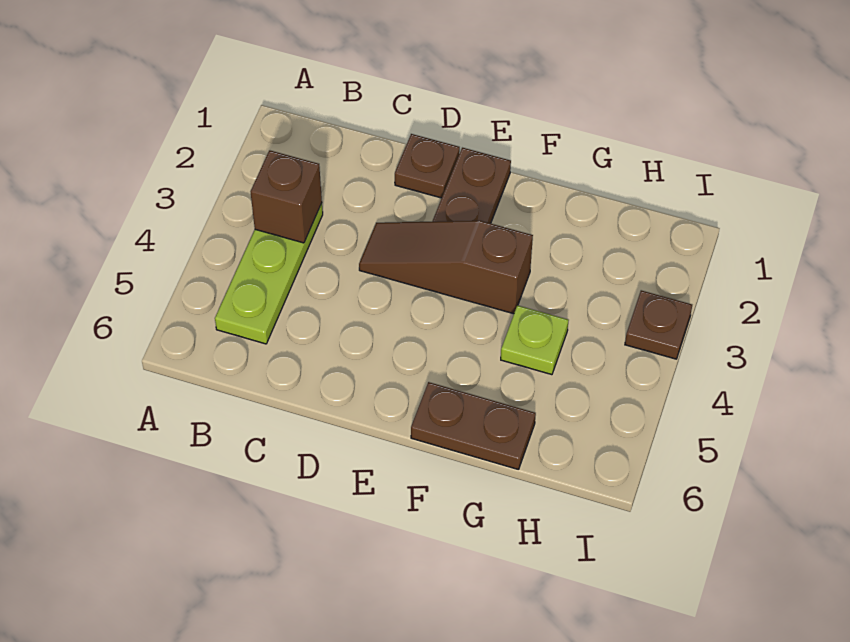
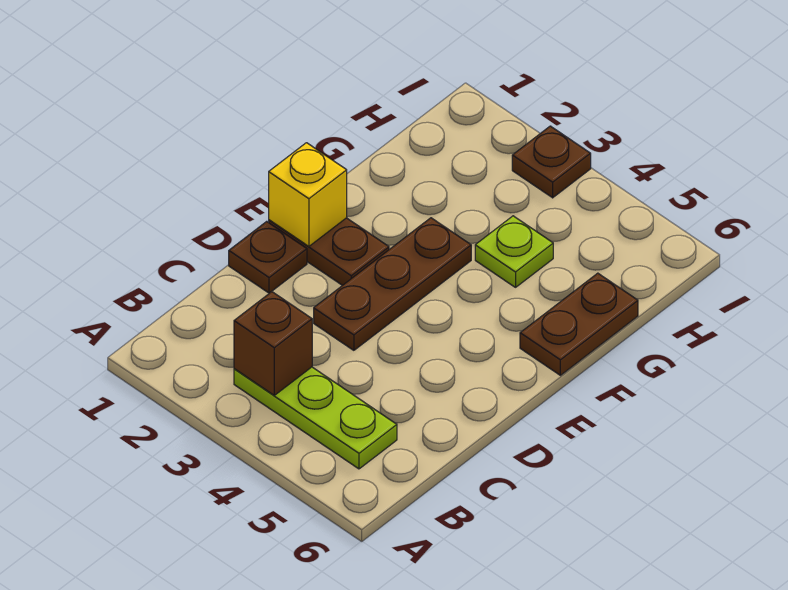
brown 1x3 slope [359,221,533,314] -> brown 1x3 plate [314,218,471,350]
none -> yellow 1x1 brick [269,143,347,246]

